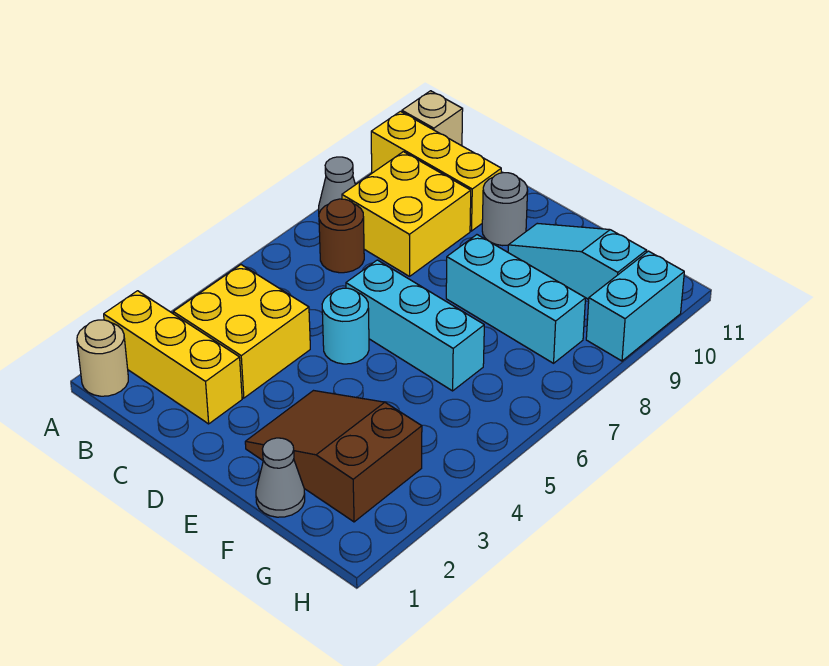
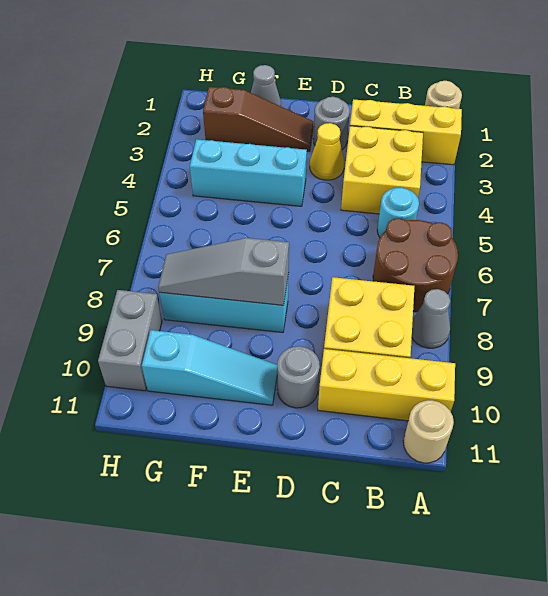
tan 1x1 brick [402,91,463,146] -> tan 1x1 round brick [403,400,454,463]
brown 1x1 round brick [319,199,364,273] -> brown 2x2 round brick [373,218,458,312]
none -> grey 1x1 round brick [314,97,350,150]
none -> yellow 1x1 cone [310,123,344,180]
cyan 1x1 round brick [322,288,369,364] -> cyan 1x1 round brick moved to [377,187,419,237]
cyan 1x3 brick [346,260,484,391] -> cyan 1x3 brick moved to [190,139,307,206]
brown 2x3 slope [245,391,422,522] -> brown 1x3 slope [203,87,314,151]
none -> grey 1x3 slope [158,238,289,305]
cyan 1x2 brick [586,251,684,361] -> grey 1x2 brick [98,290,162,391]

